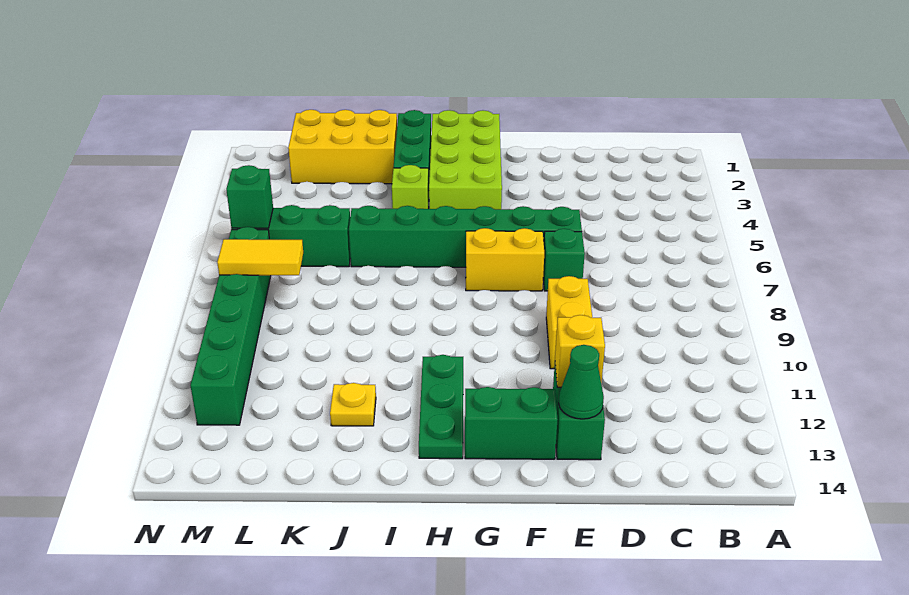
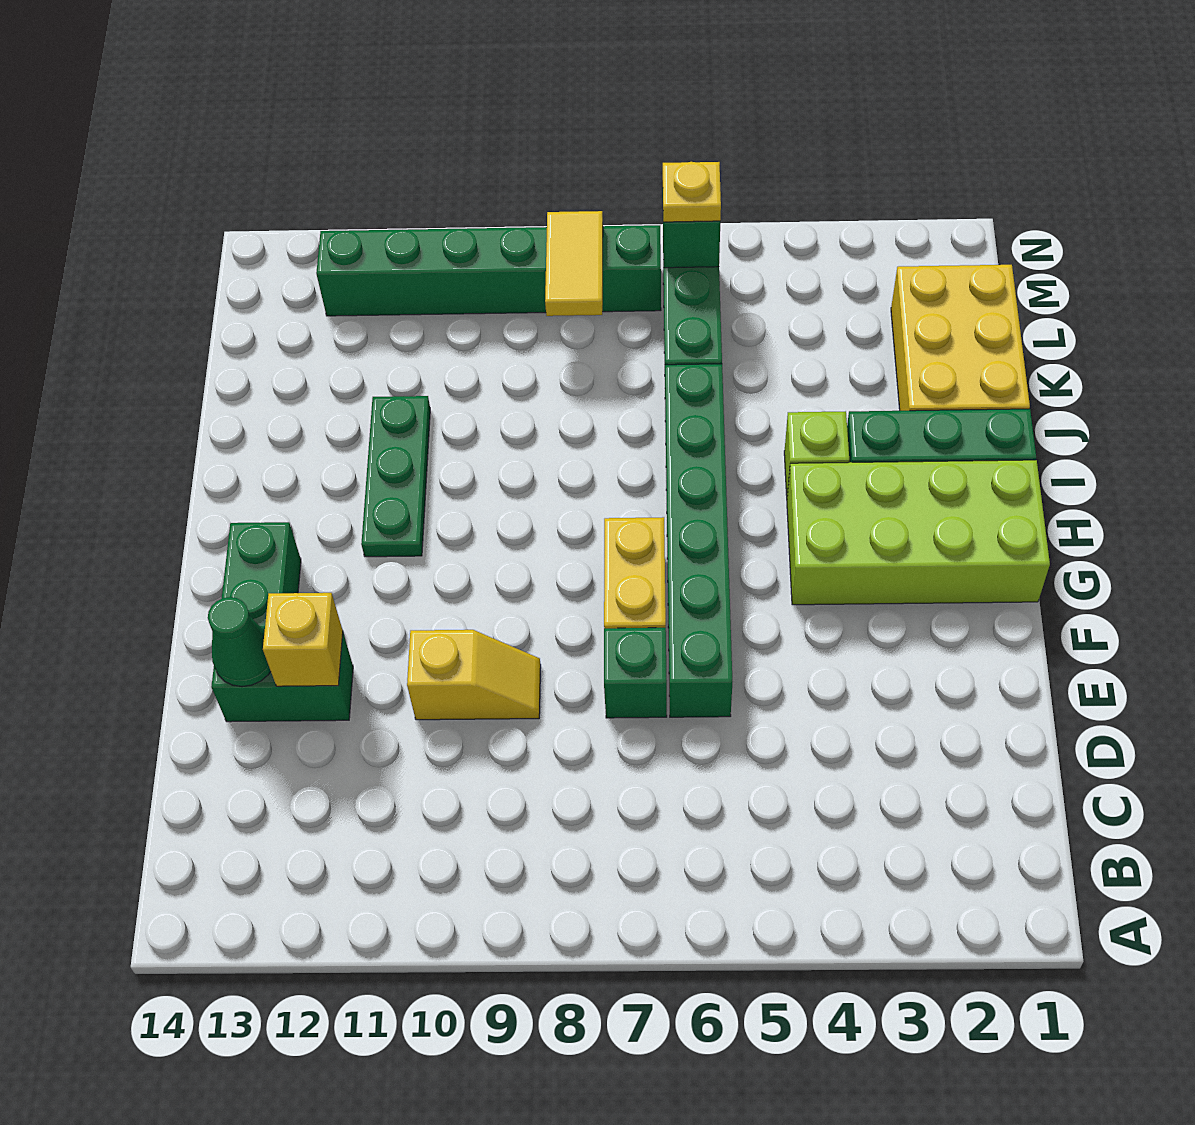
yellow 1x2 brick [546,276,592,369] -> yellow 1x2 slope [407,630,541,720]
green 1x3 plate [419,355,463,459] -> green 1x3 plate turned to [361,396,430,557]
yellow 1x1 plate [330,383,376,426] -> yellow 1x1 plate moved to [663,162,721,222]

